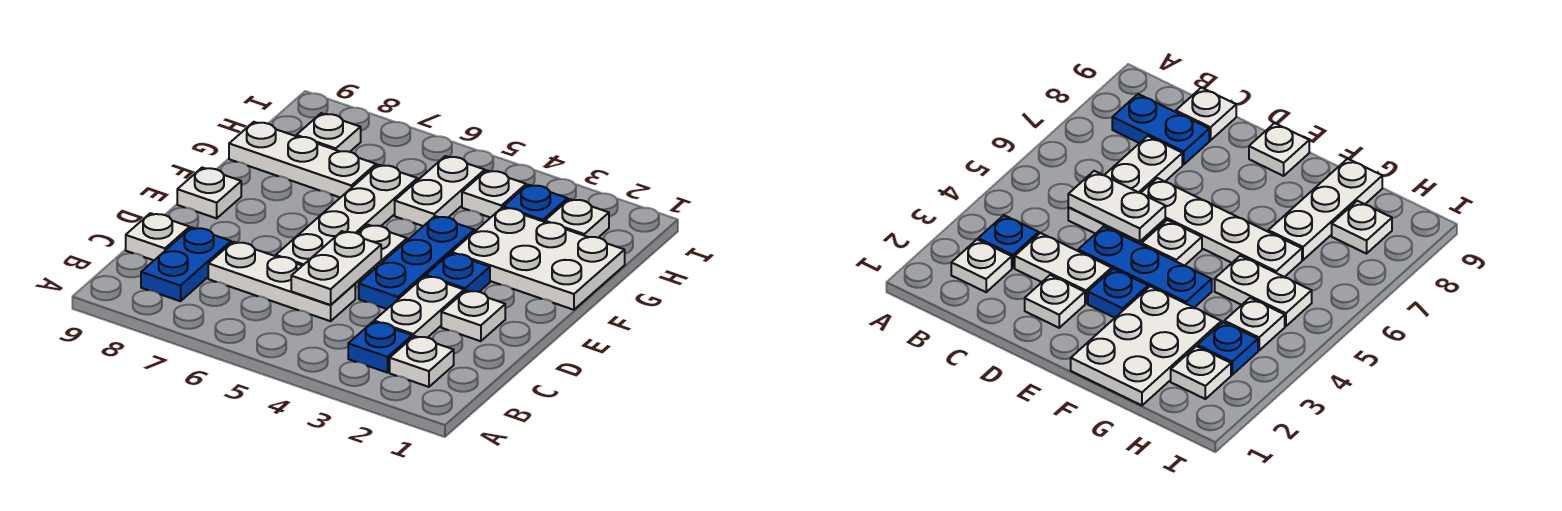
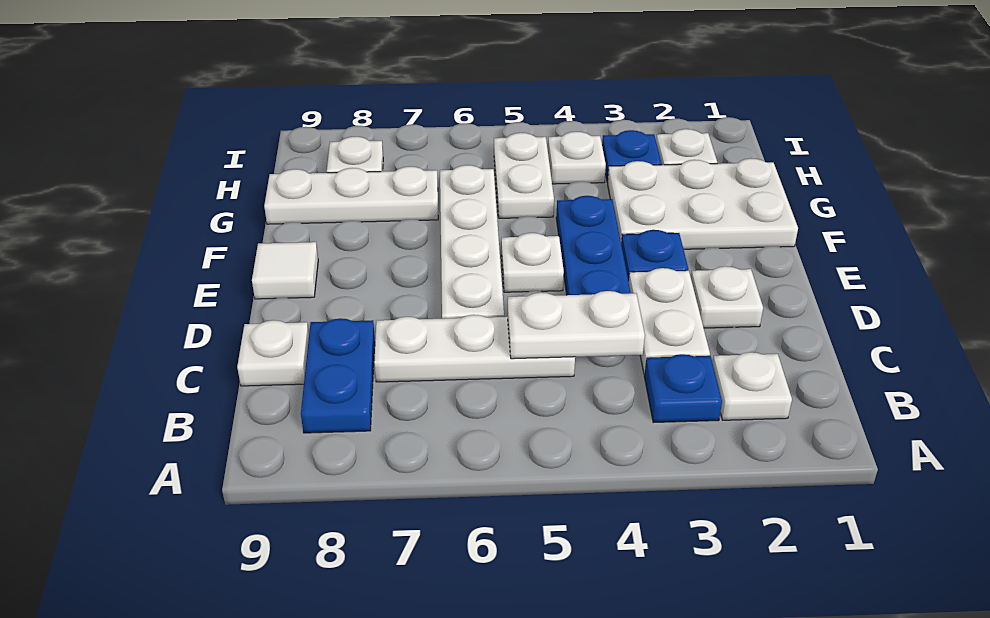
white 1x2 plate [291,231,381,305] -> white 1x2 plate turned to [507,291,645,359]
white 1x1 plate [177,168,241,218] -> white 1x1 tile [252,242,318,299]

